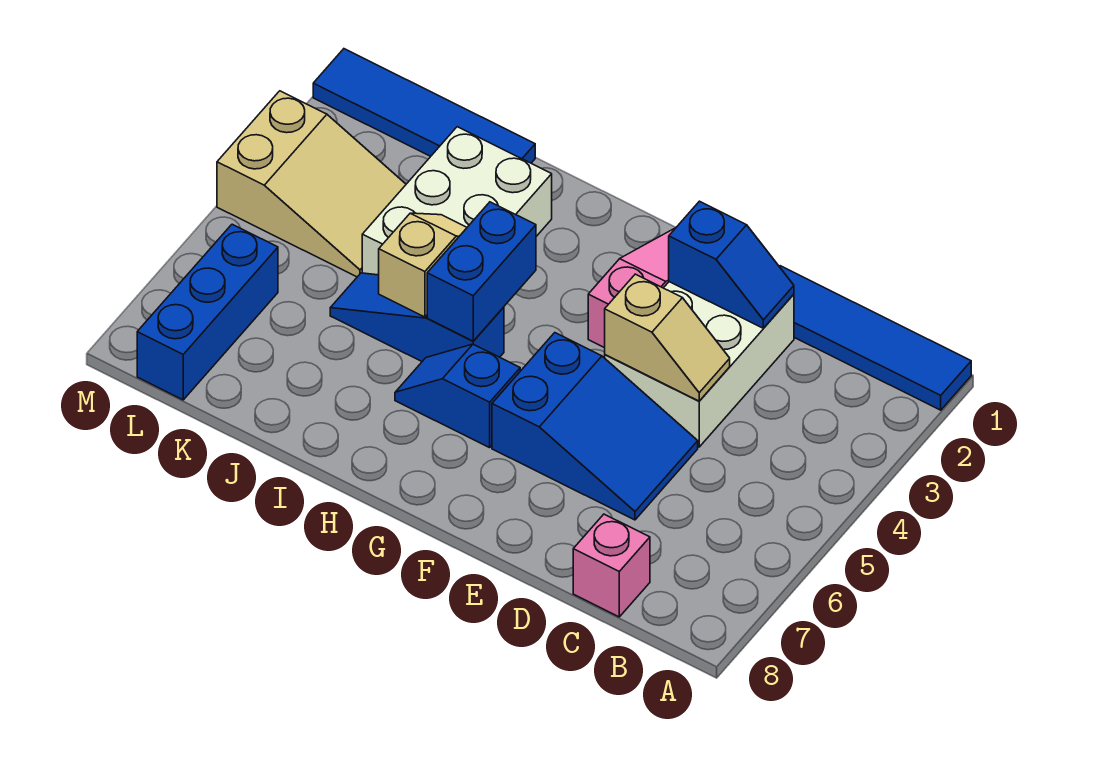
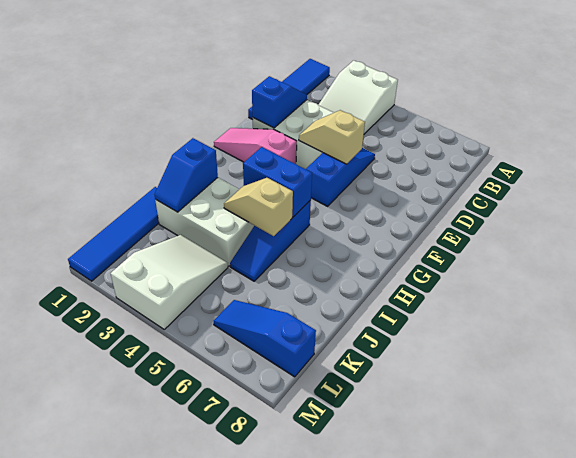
none -> white 2x3 slope [318,61,398,134]
pink 1x1 brick [573,514,650,617] -> none
tan 1x2 slope [605,274,730,401] -> tan 1x2 slope turned to [299,110,365,164]
blue 2x3 slope [492,333,698,520] -> blue 1x3 slope [306,148,375,206]
blue 1x2 slope [395,344,520,448] -> blue 1x2 slope moved to [155,138,218,212]
tan 2x3 slope [217,91,406,277] -> white 2x3 slope [111,235,228,329]
blue 1x3 brick [137,224,278,400] -> blue 1x3 slope [214,300,316,377]

